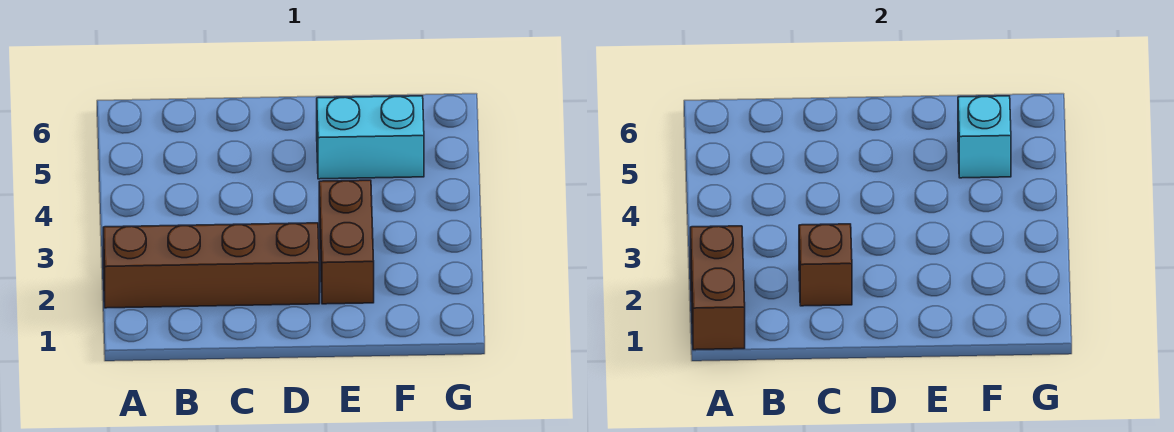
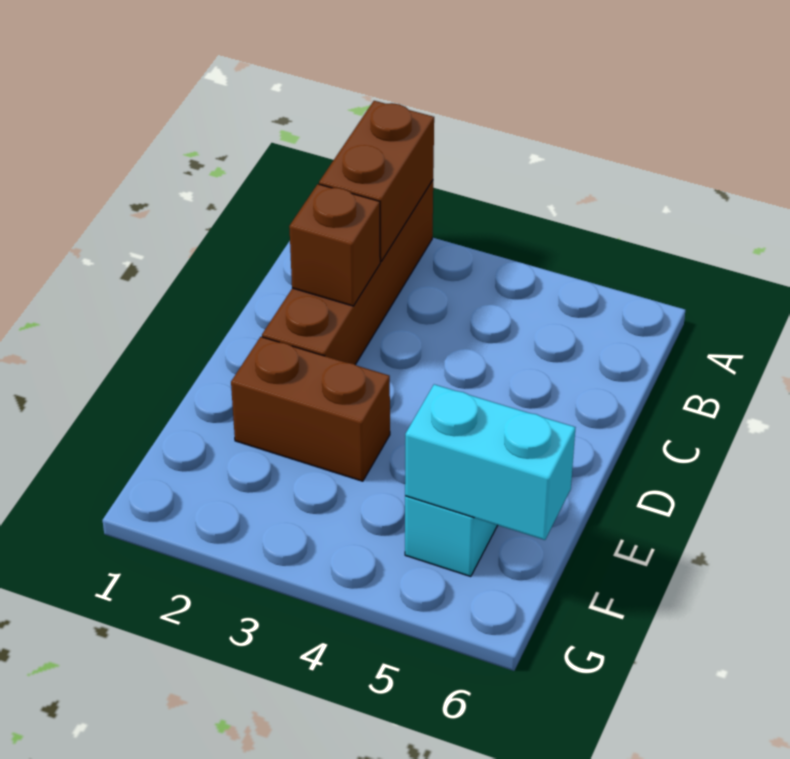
brown 1x2 brick [690,226,745,350] -> brown 1x2 brick turned to [319,101,434,261]
cyan 1x1 brick [958,96,1011,178] -> cyan 1x2 brick [405,384,576,540]

